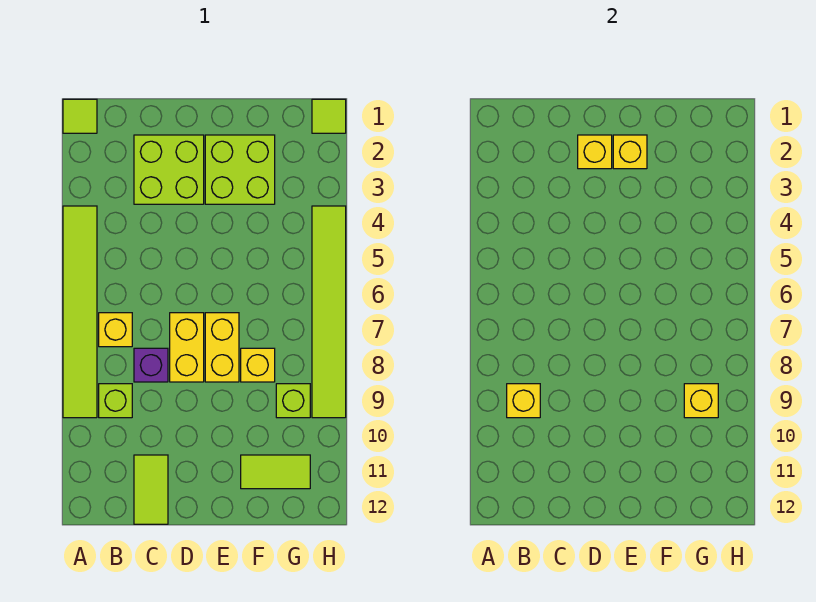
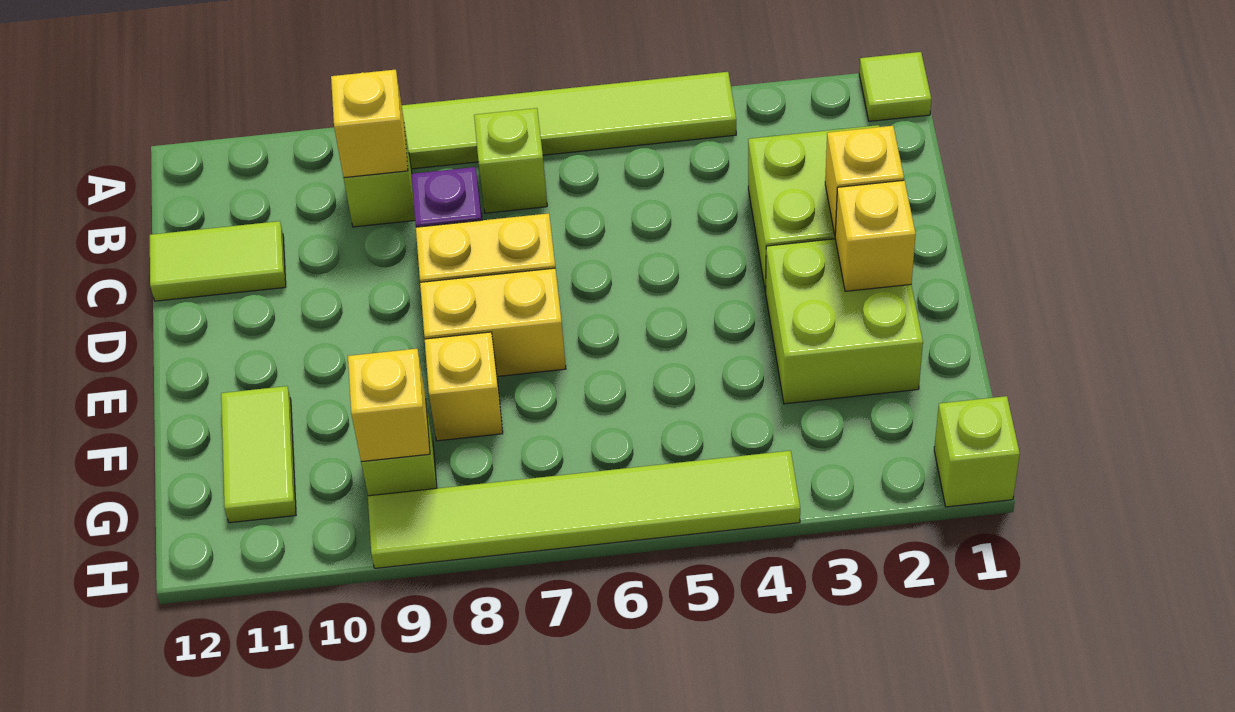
yellow 1x1 brick [99,313,132,347] -> lime 1x1 brick [474,108,547,213]
lime 1x1 tile [312,99,346,133] -> lime 1x1 brick [934,396,1020,507]

